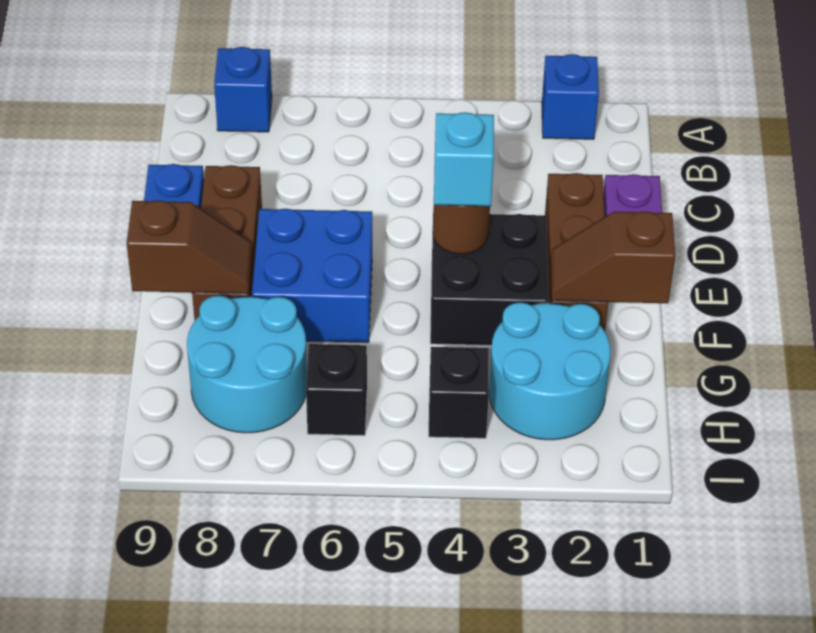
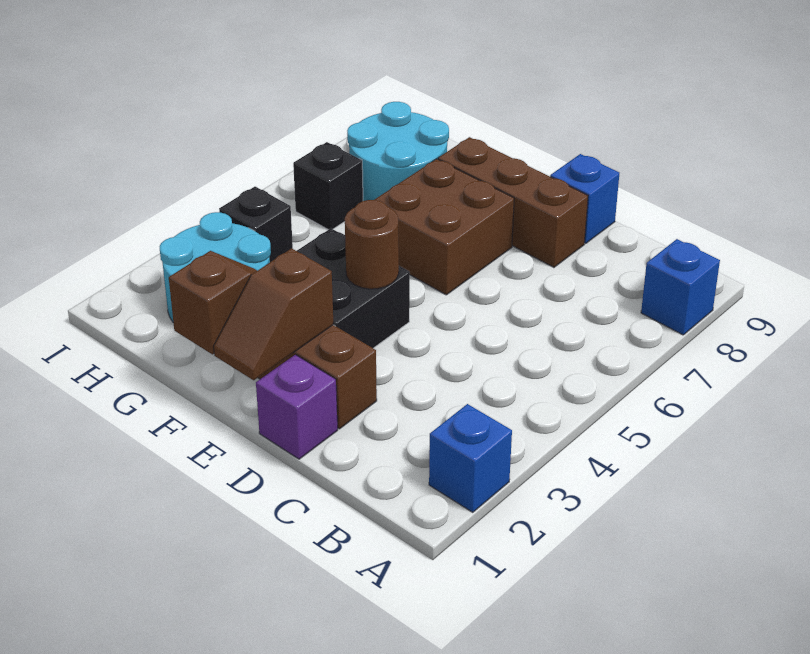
cyan 1x1 brick [434,112,494,206] -> none
blue 2x2 brick [252,209,372,343] -> brown 2x2 brick [375,159,514,295]
brown 1x2 slope [127,200,253,294] -> brown 1x2 slope moved to [214,248,333,380]

